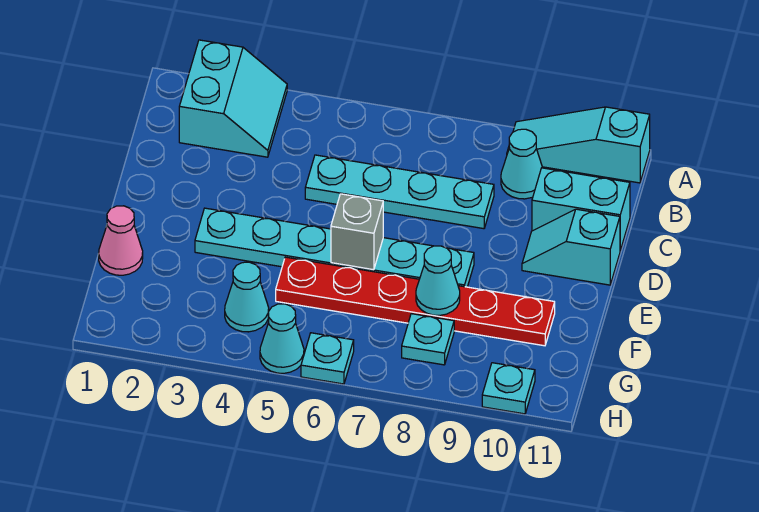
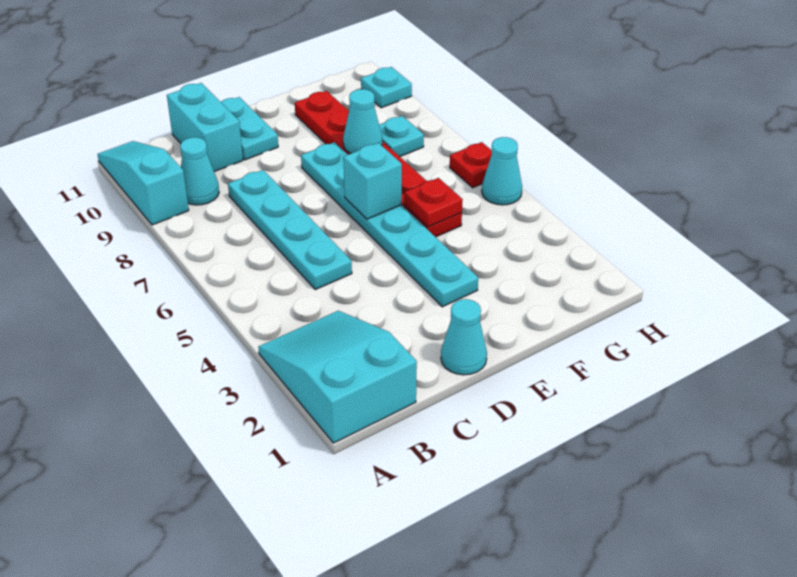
cyan 2x2 slope [179,40,287,157] -> cyan 2x3 slope [258,311,417,443]
cyan 1x3 slope [507,107,650,183] -> cyan 1x3 slope turned to [98,141,189,225]
cyan 1x2 slope [522,209,620,285] -> cyan 1x2 plate [221,97,278,160]
grey 1x1 brick [331,194,383,270] -> cyan 1x1 brick [343,143,402,219]
pink 1x1 cone [99,206,143,275] -> none
none -> red 1x1 plate [404,178,463,227]
cyan 1x1 cone [225,262,269,332] -> cyan 1x1 cone moved to [441,299,487,375]
cyan 1x1 plate [301,333,354,384] -> red 1x1 plate [450,142,492,188]

